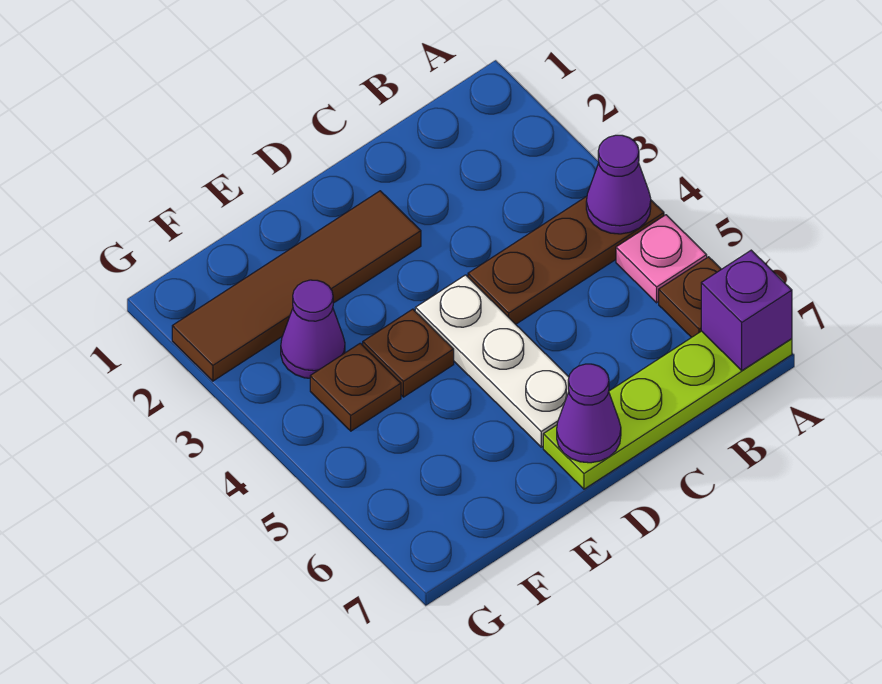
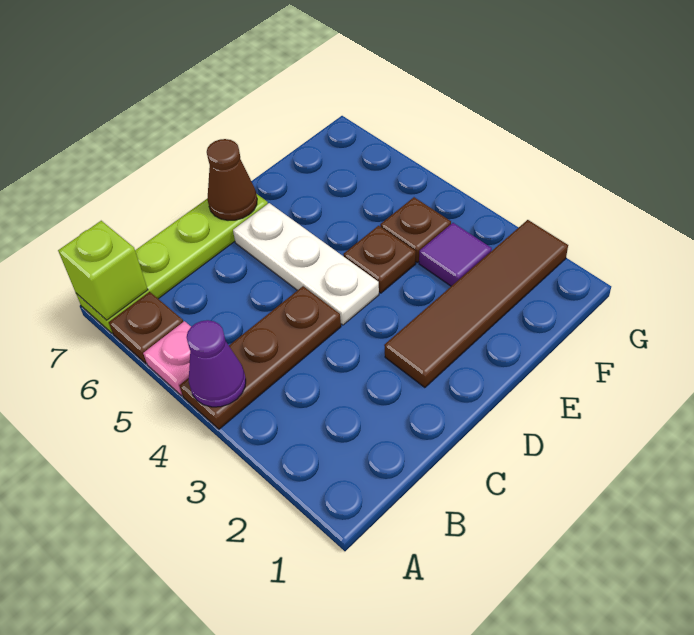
purple 1x1 brick [701,250,792,371] -> lime 1x1 brick [58,221,148,320]
purple 1x1 cone [557,364,621,463] -> brown 1x1 cone [207,139,257,220]
purple 1x1 cone [281,280,345,378] -> purple 1x1 tile [419,223,492,286]

